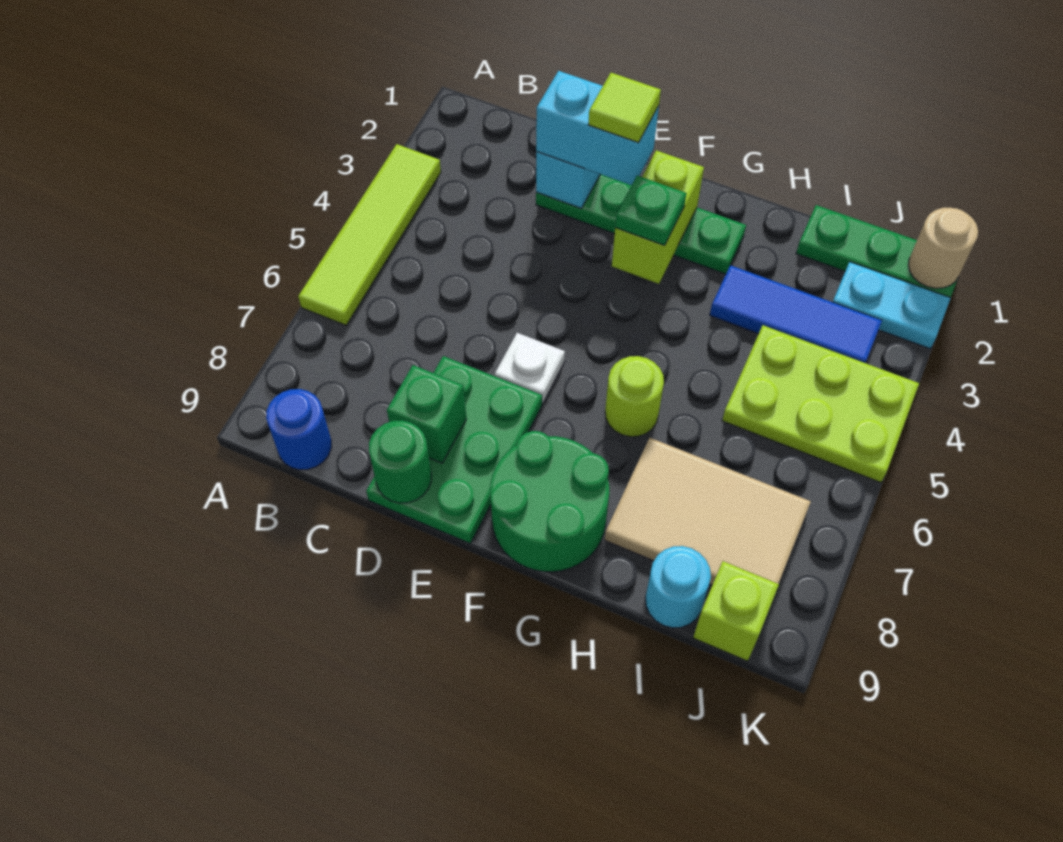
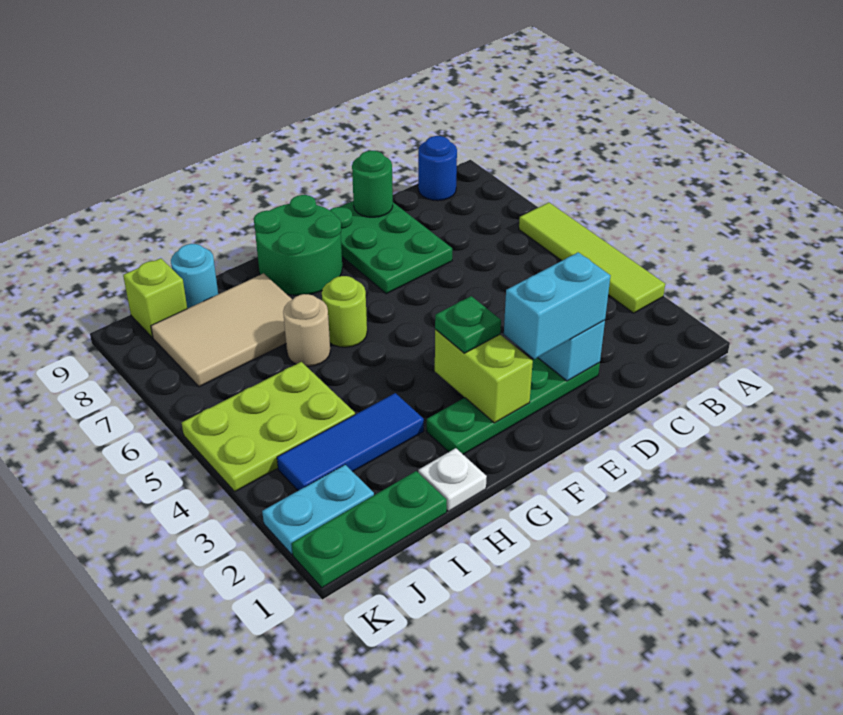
green 1x1 brick [387,365,466,463] -> none
lime 1x1 tile [588,73,661,143] -> none
white 1x1 plate [495,333,565,403] -> white 1x1 plate moved to [418,448,487,511]
tan 1x1 round brick [908,208,978,288] -> tan 1x1 round brick moved to [283,294,330,366]

